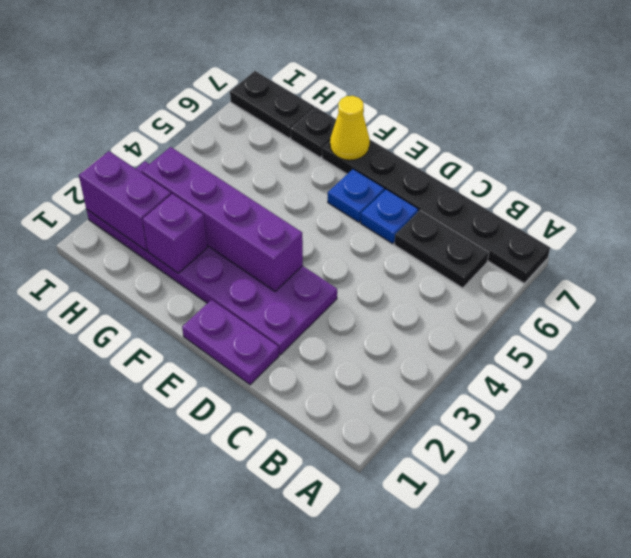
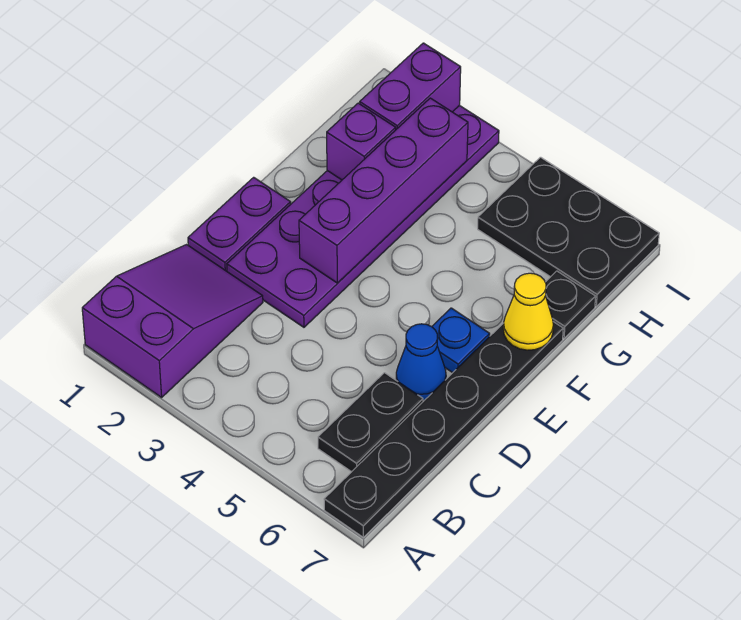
none -> purple 2x3 slope [82,245,263,397]
blue 1x1 plate [361,189,418,244] -> blue 1x1 cone [396,324,446,400]
black 1x2 plate [230,71,314,138] -> black 2x3 plate [478,157,659,306]

